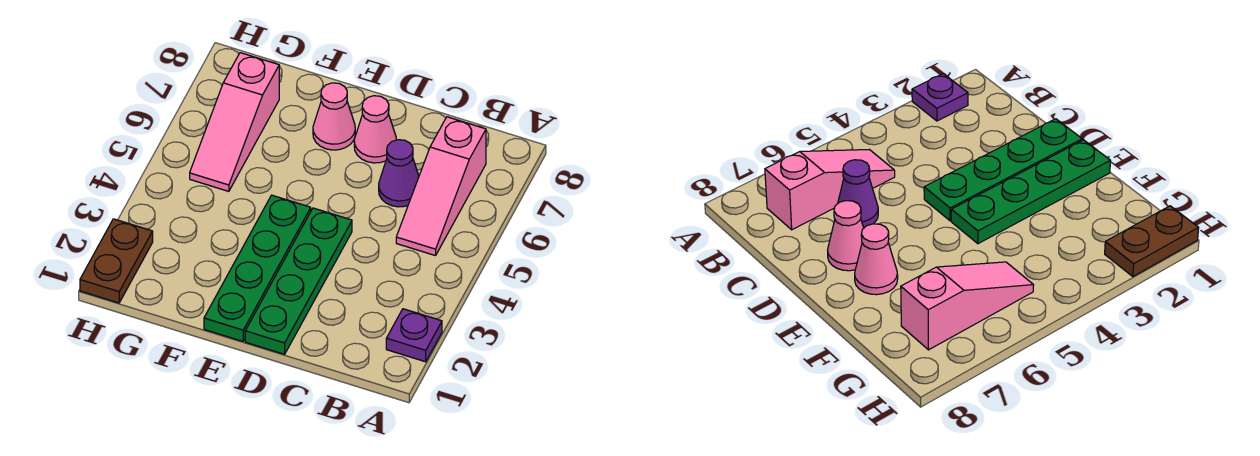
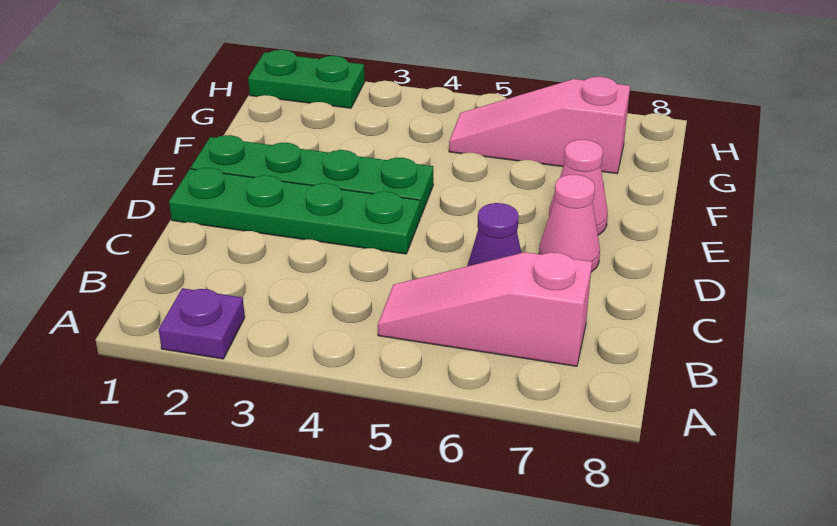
brown 1x2 plate [80,219,153,303] -> green 1x2 plate [248,50,365,108]

